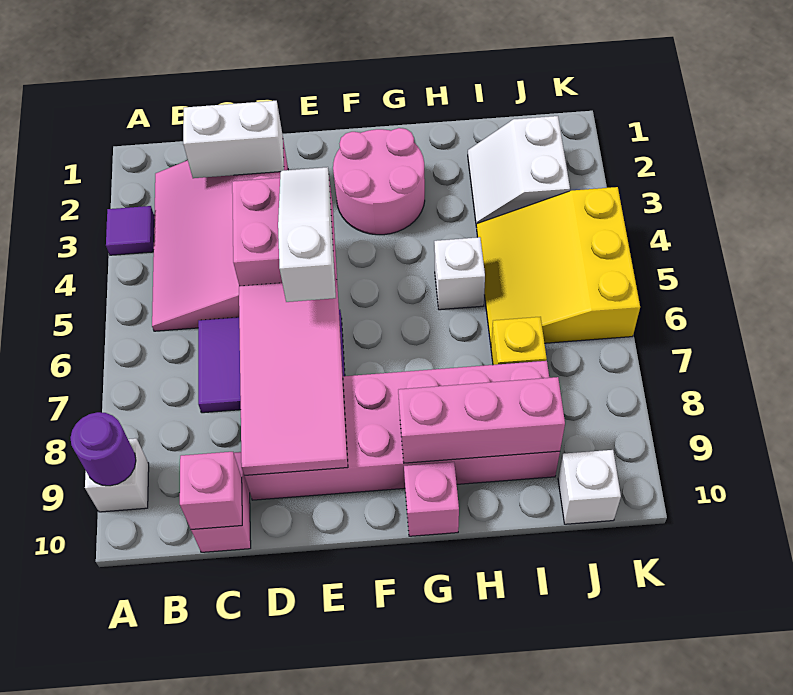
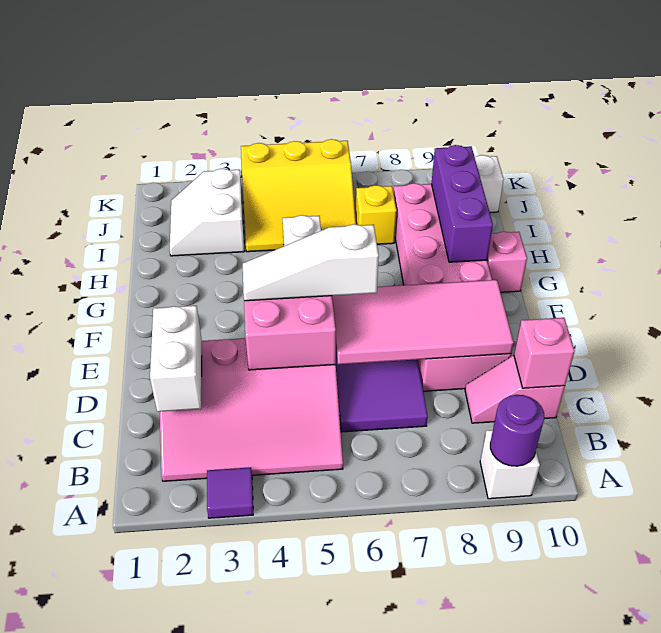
pink 2x2 round brick [333,128,425,235] -> none
pink 1x3 brick [398,377,565,463] -> purple 1x3 brick [431,145,493,262]
white 2x2 slope [468,116,570,227] -> white 2x2 slope turned to [170,169,244,256]

